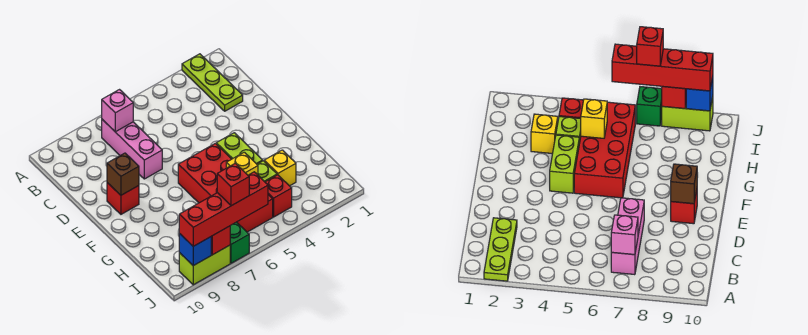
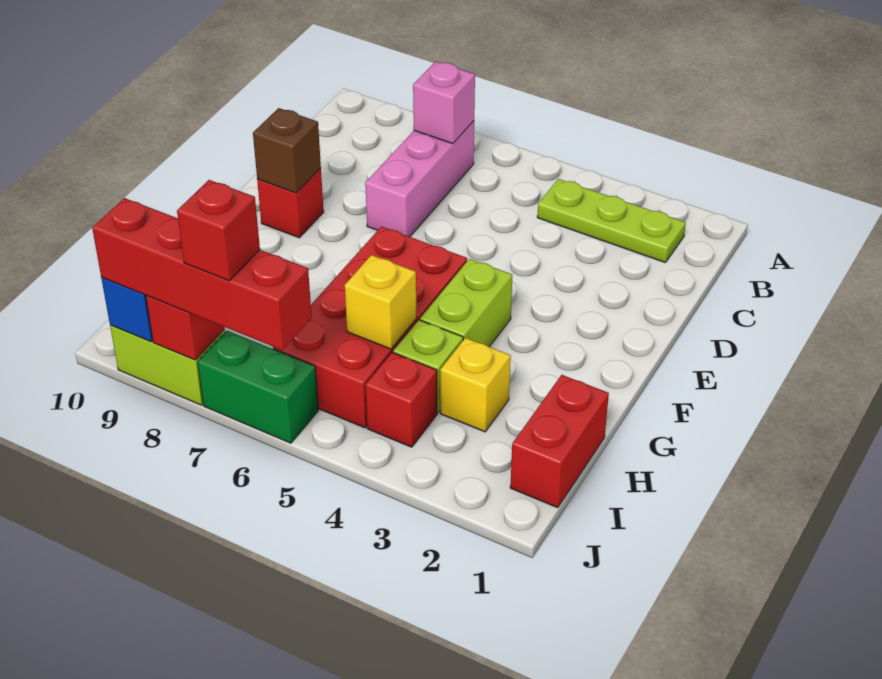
lime 1x3 plate [182,54,243,111] -> lime 1x3 plate turned to [537,179,686,263]
none -> red 1x2 brick [510,375,609,508]
green 1x1 brick [230,222,249,263] -> green 1x2 brick [198,331,318,443]

